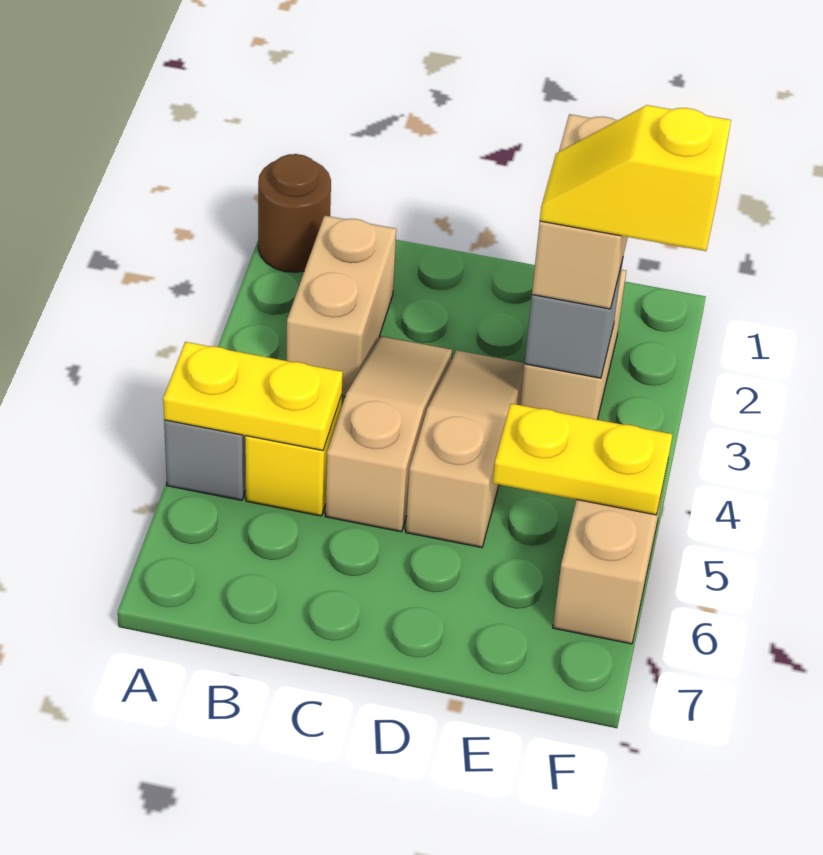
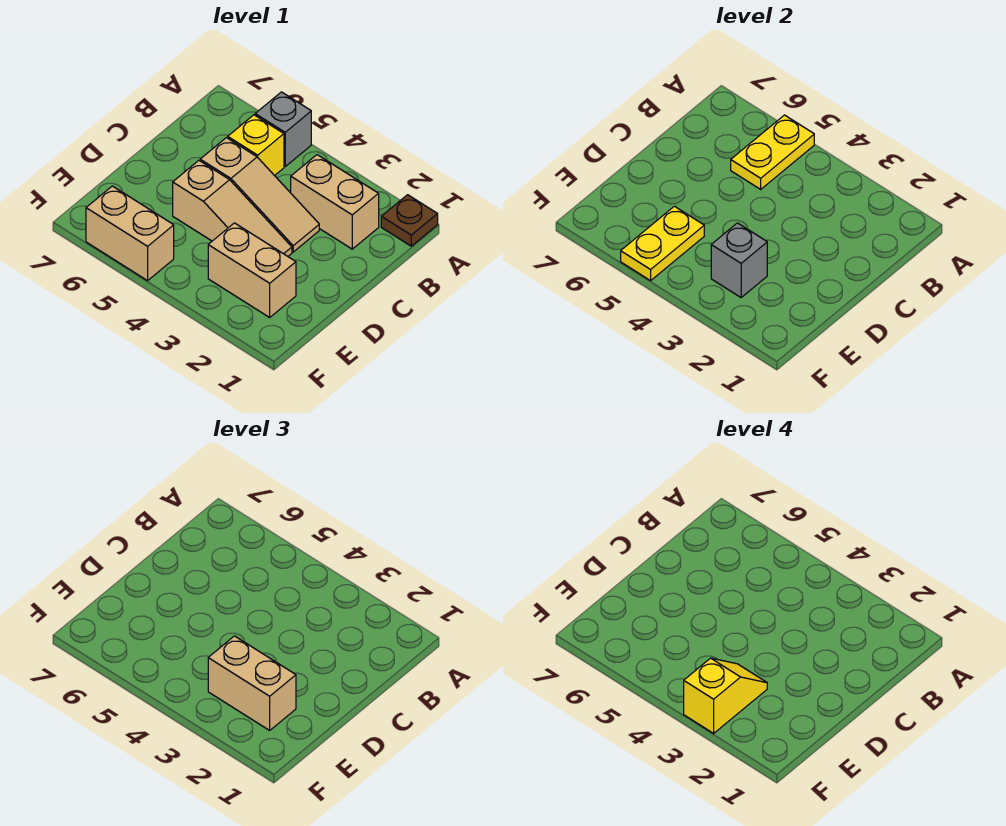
brown 1x1 round brick [258,154,331,272] -> brown 1x1 plate [381,195,438,246]

